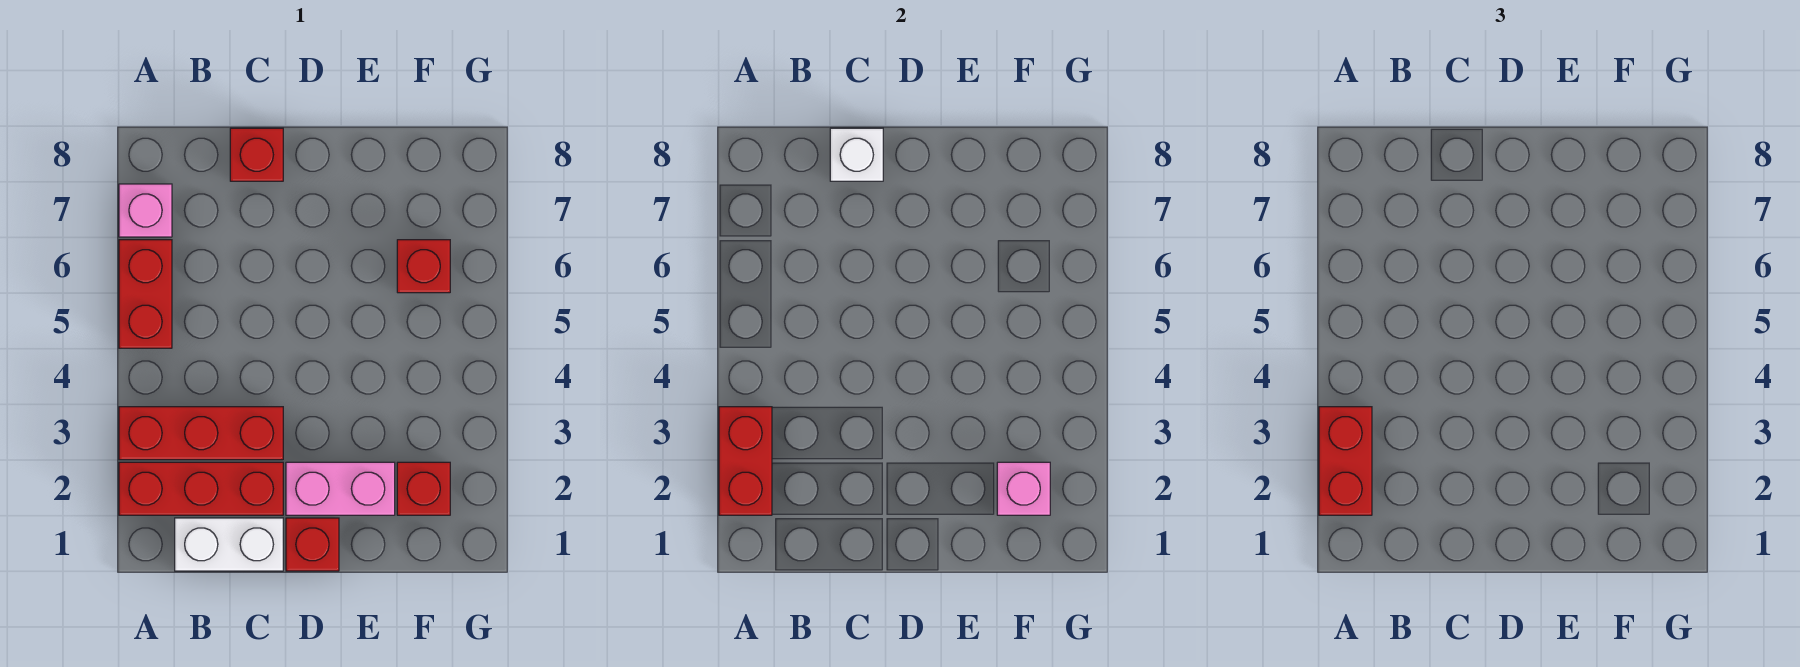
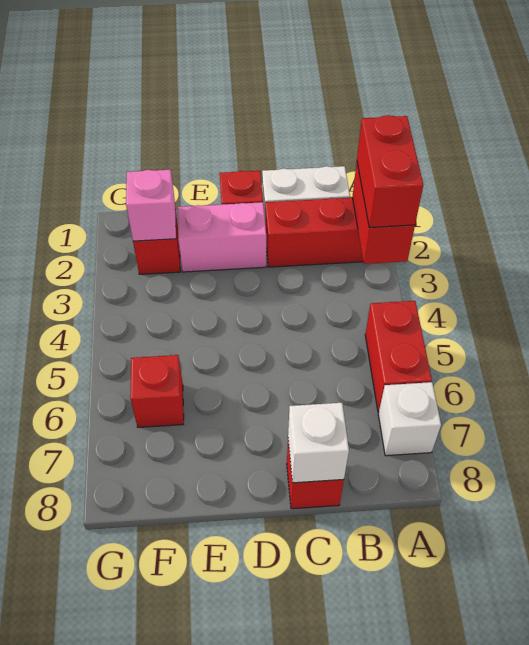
red 1x3 brick [119,407,283,460] -> none
pink 1x1 brick [119,184,172,237] -> white 1x1 brick [378,382,441,456]

